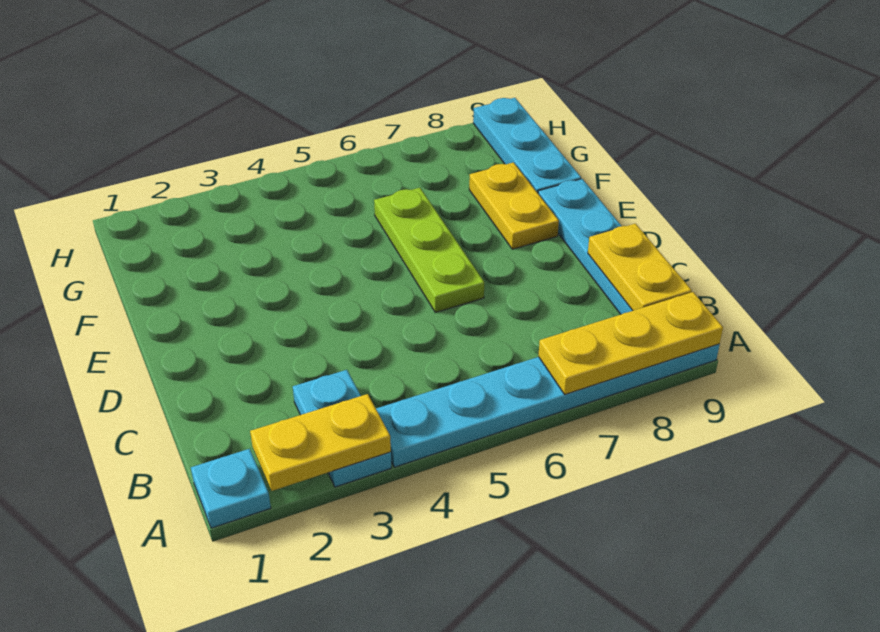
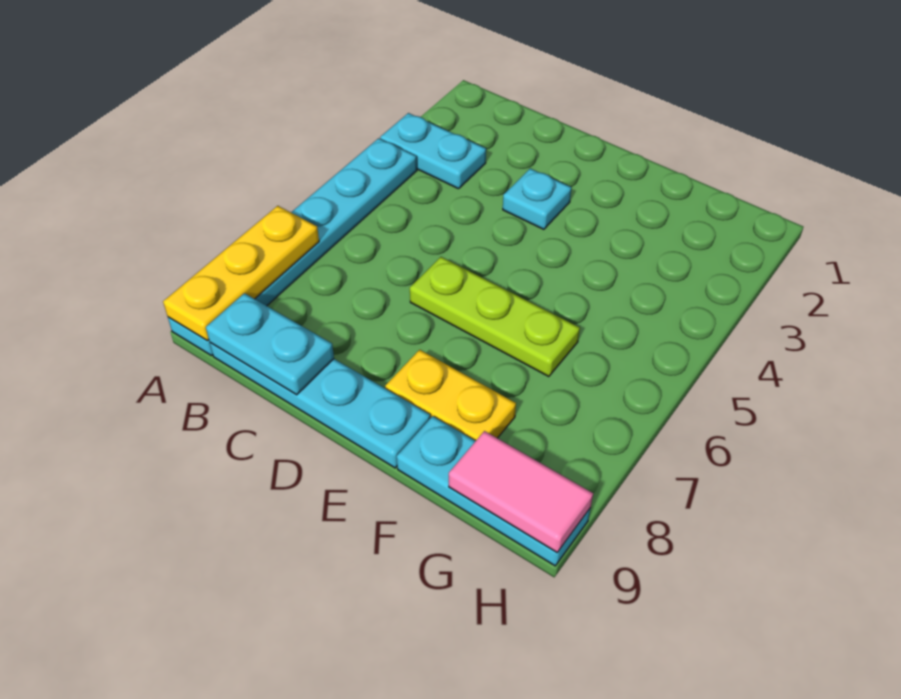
cyan 1x1 plate [191,449,271,528] -> cyan 1x1 plate moved to [503,168,571,229]
yellow 1x2 plate [250,394,391,491] -> none
yellow 1x2 plate [588,224,692,311] -> cyan 1x2 plate [206,293,334,395]
none -> pink 1x2 tile [449,431,593,552]

